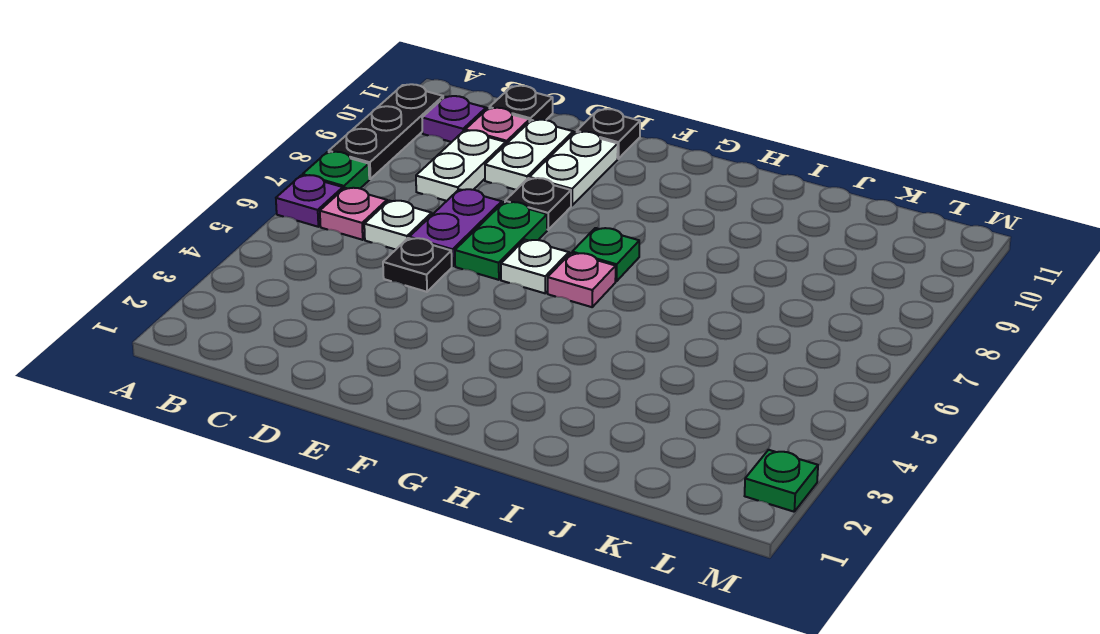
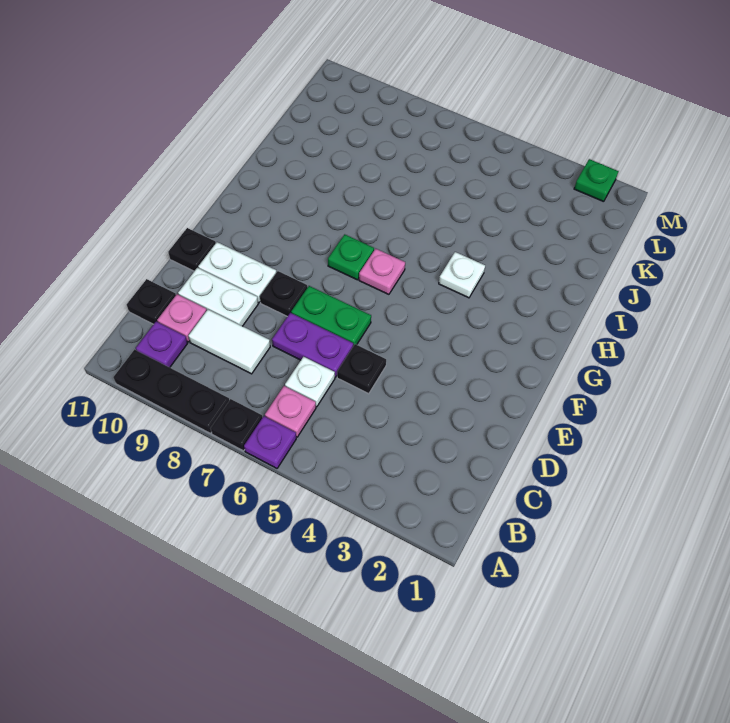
green 1x1 plate [303,152,369,189] -> black 1x1 plate [210,399,263,451]
white 1x2 plate [416,130,506,201] -> white 1x2 tile [188,310,270,374]
white 1x1 plate [501,240,569,293] -> white 1x1 plate moved to [439,252,485,298]

